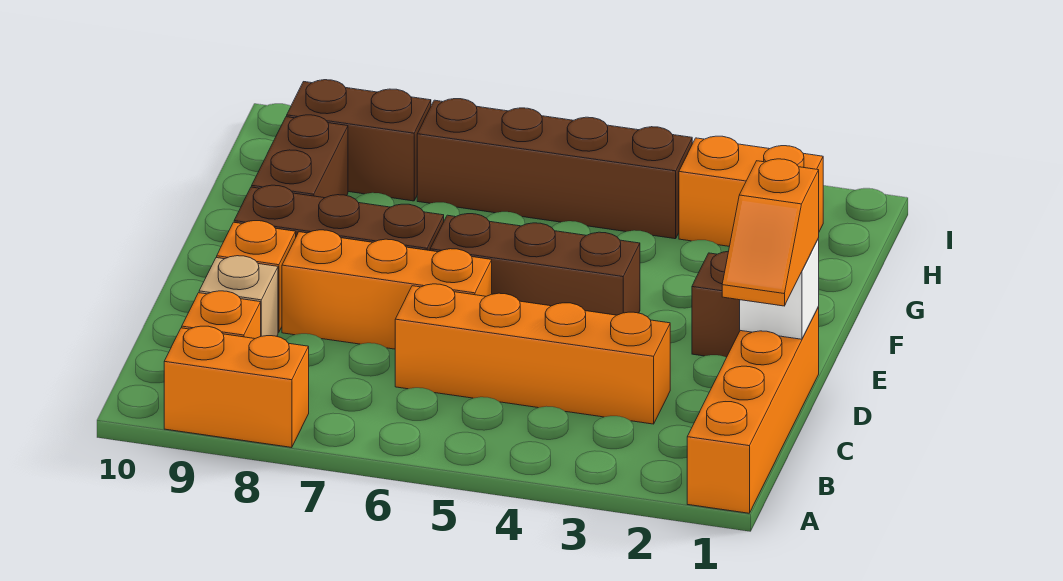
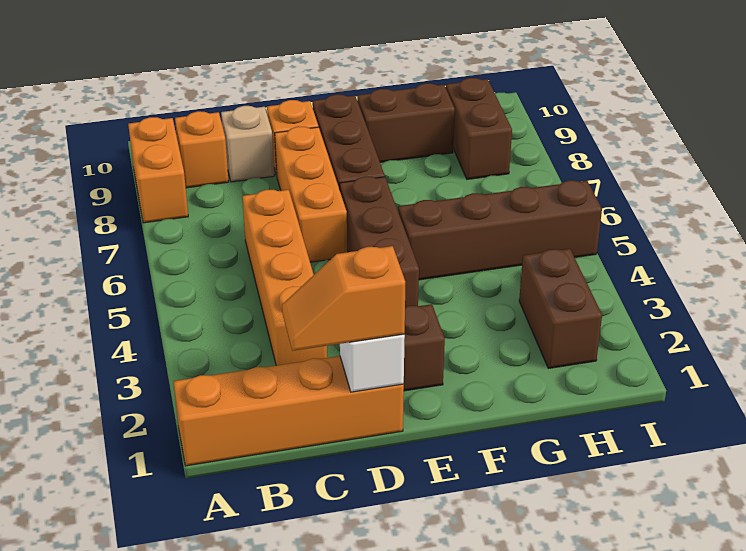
orange 1x2 brick [679,136,823,246] -> brown 1x2 brick [519,249,602,368]
brown 1x4 brick [417,99,692,239] -> brown 1x4 brick turned to [398,180,602,280]

